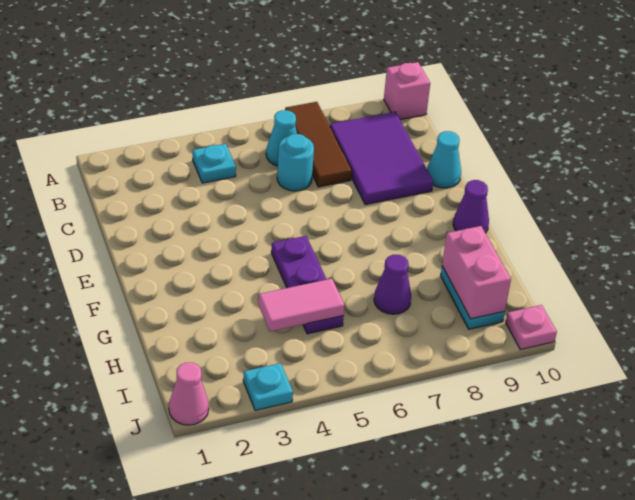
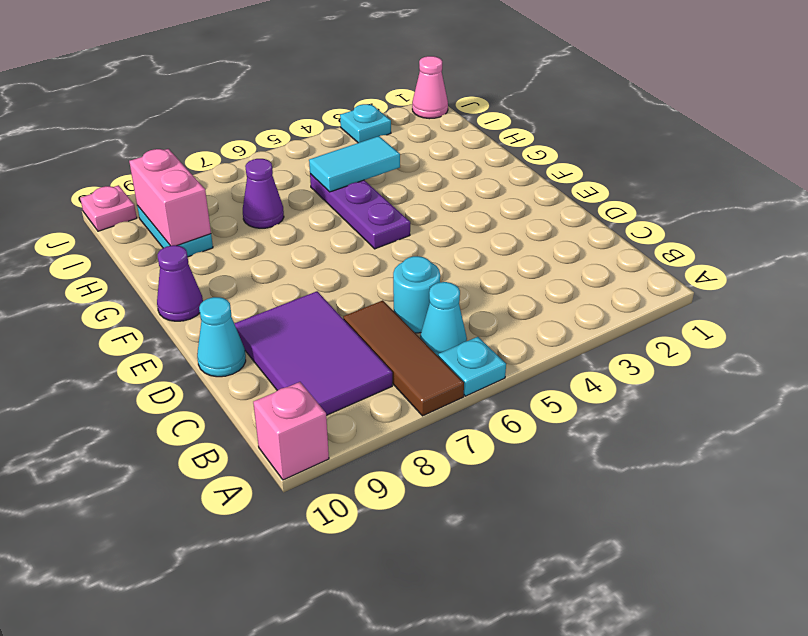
cyan 1x1 plate [193,144,236,183] -> cyan 1x1 plate moved to [438,337,506,396]
pink 1x2 tile [258,279,345,331] -> cyan 1x2 tile [309,136,400,192]

